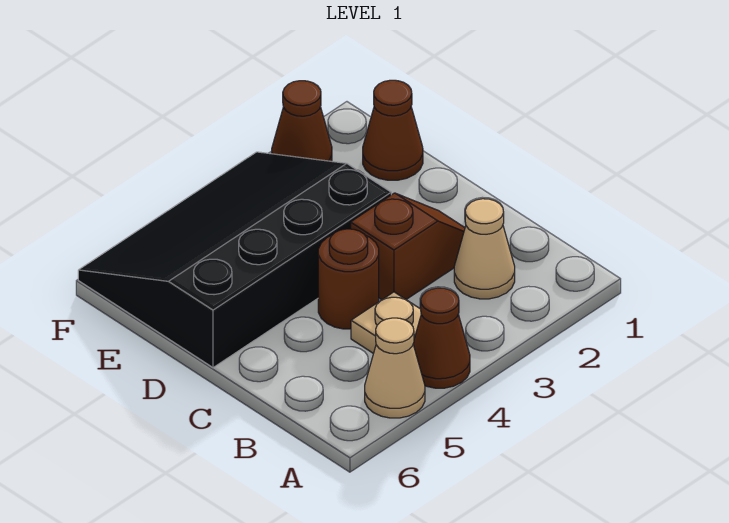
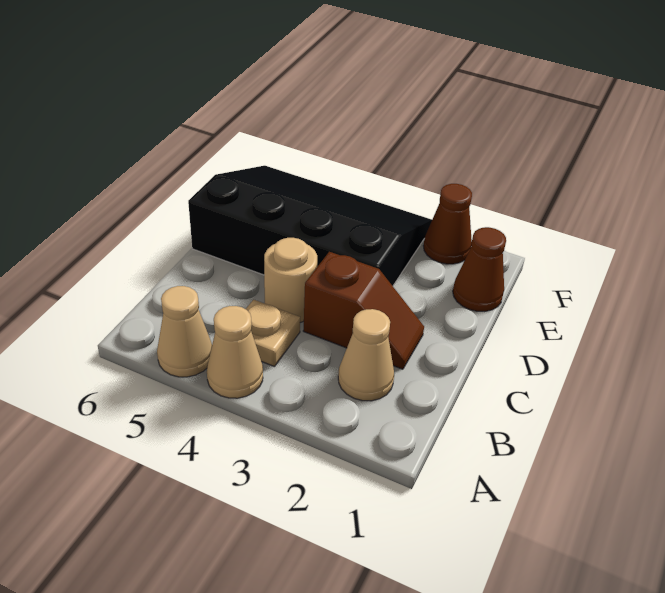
brown 1x1 cone [413,288,470,388] -> tan 1x1 cone [207,306,263,398]
brown 1x1 round brick [318,229,379,329] -> tan 1x1 round brick [264,238,317,323]

